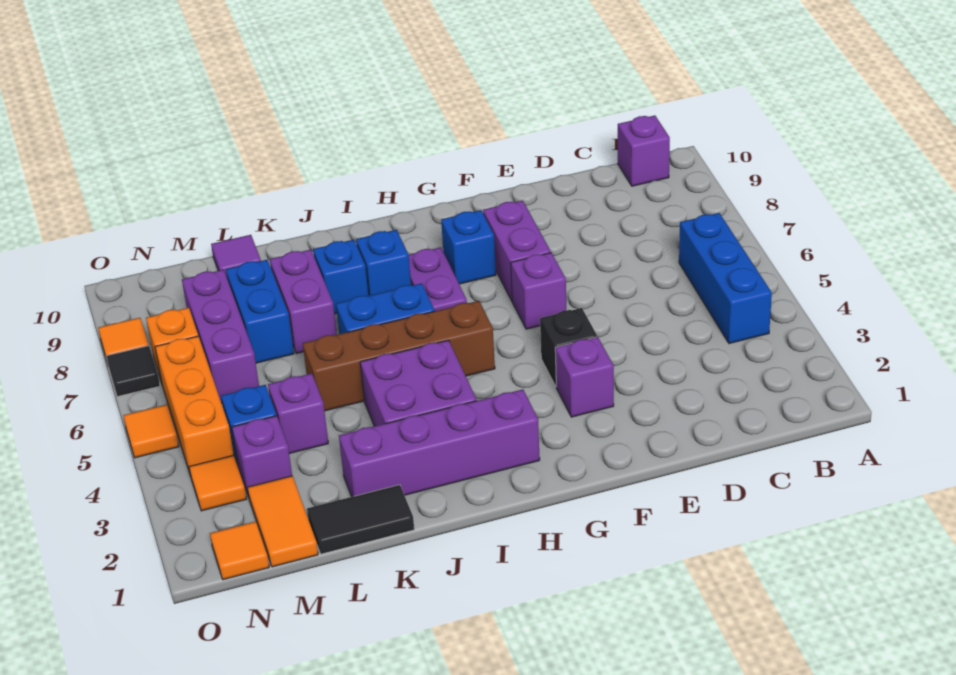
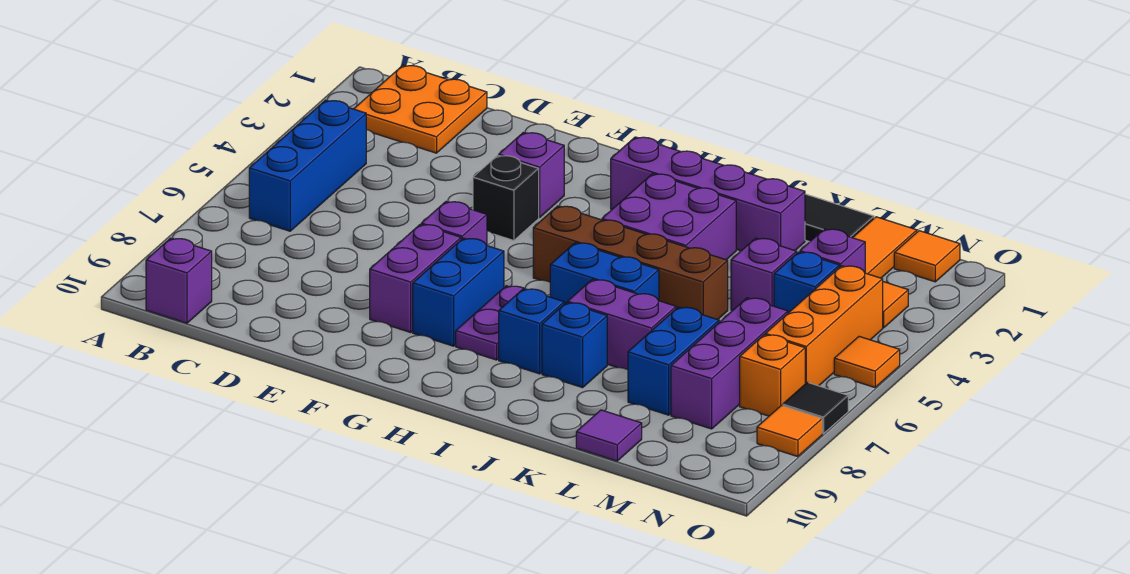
none -> orange 2x2 plate [354,65,487,153]
blue 1x1 brick [441,210,496,284] -> blue 1x2 brick [413,238,504,346]
purple 1x2 brick [270,250,337,354] -> purple 1x2 brick turned to [568,279,676,370]

